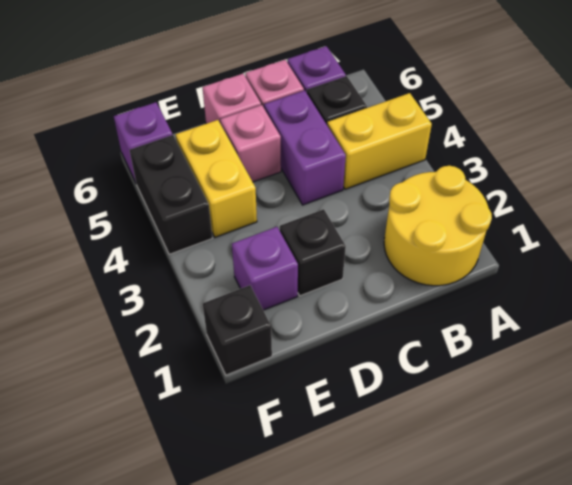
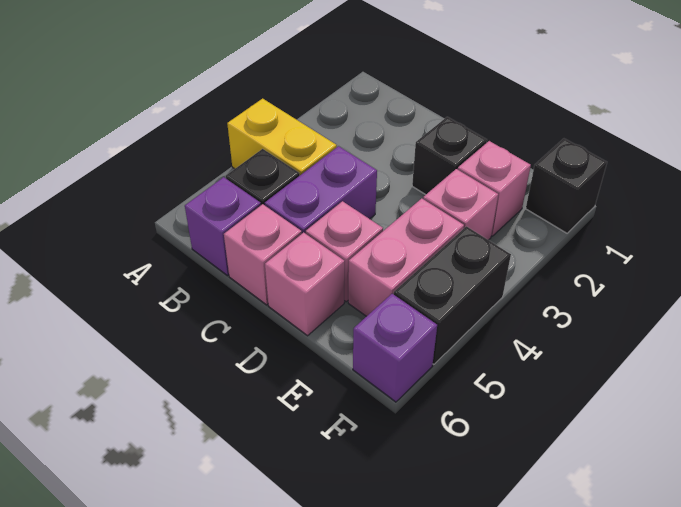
yellow 2x2 round brick [384,166,492,286] -> none
purple 1x1 brick [232,227,298,310] -> pink 1x1 brick [458,141,531,236]
none -> pink 1x1 brick [423,169,498,240]
yellow 1x2 brick [175,120,257,237] -> pink 1x2 brick [348,198,464,316]

